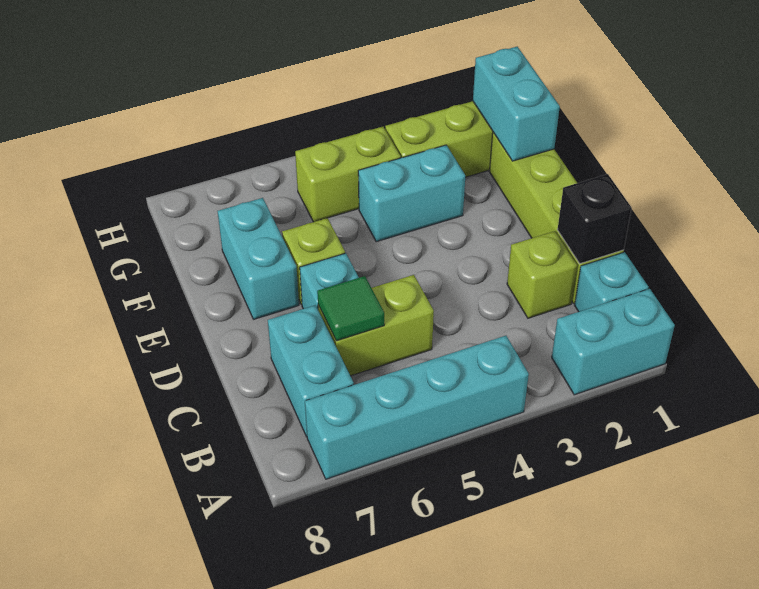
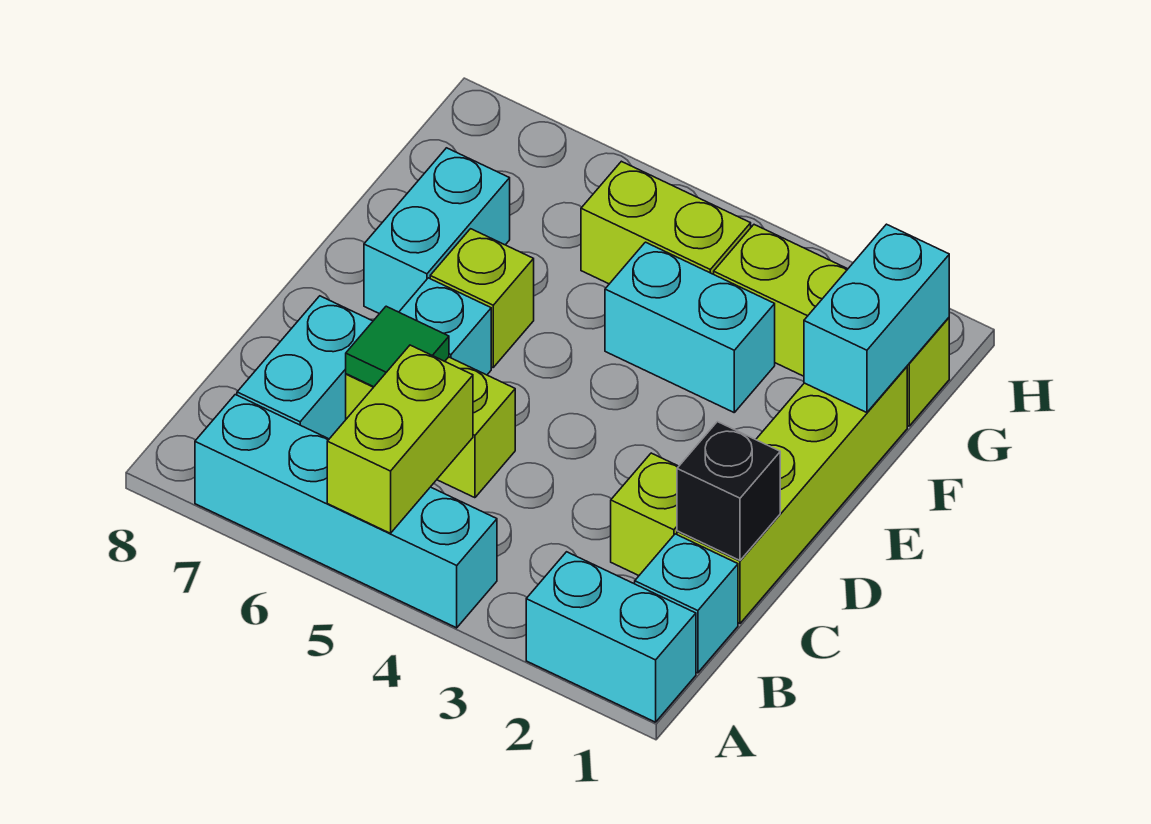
none -> lime 1x2 brick [327,345,473,533]

